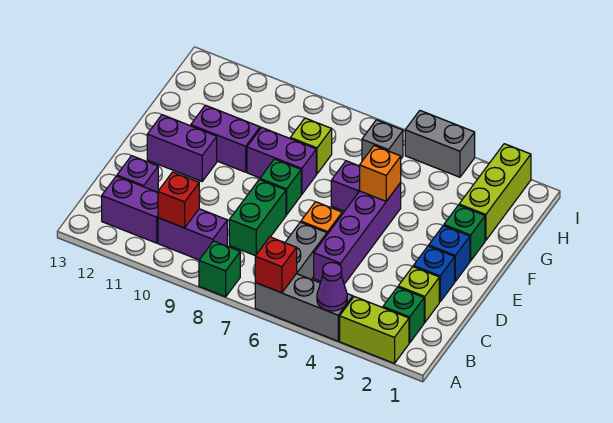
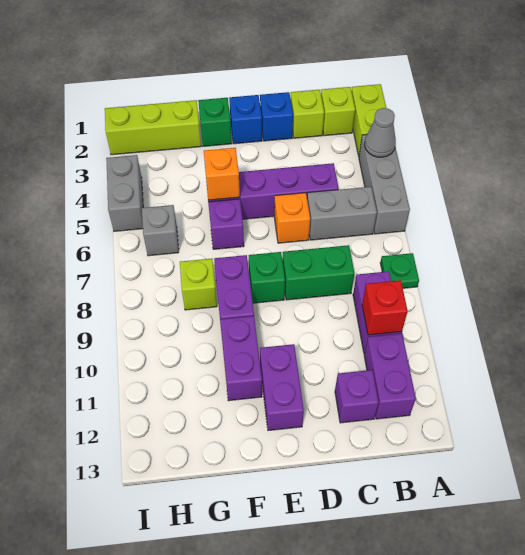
purple 1x1 cone [317,262,347,311] -> grey 1x1 cone [365,108,396,157]
red 1x1 brick [255,237,297,293] -> none
green 1x1 brick [199,241,240,297] -> green 1x1 plate [380,253,419,288]
green 1x1 brick [383,287,424,343] -> lime 1x1 brick [321,87,355,136]

